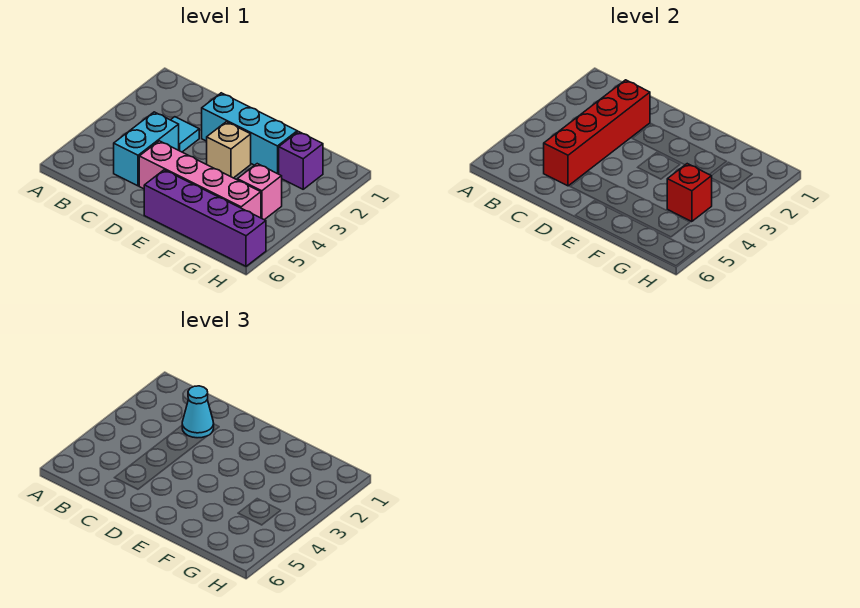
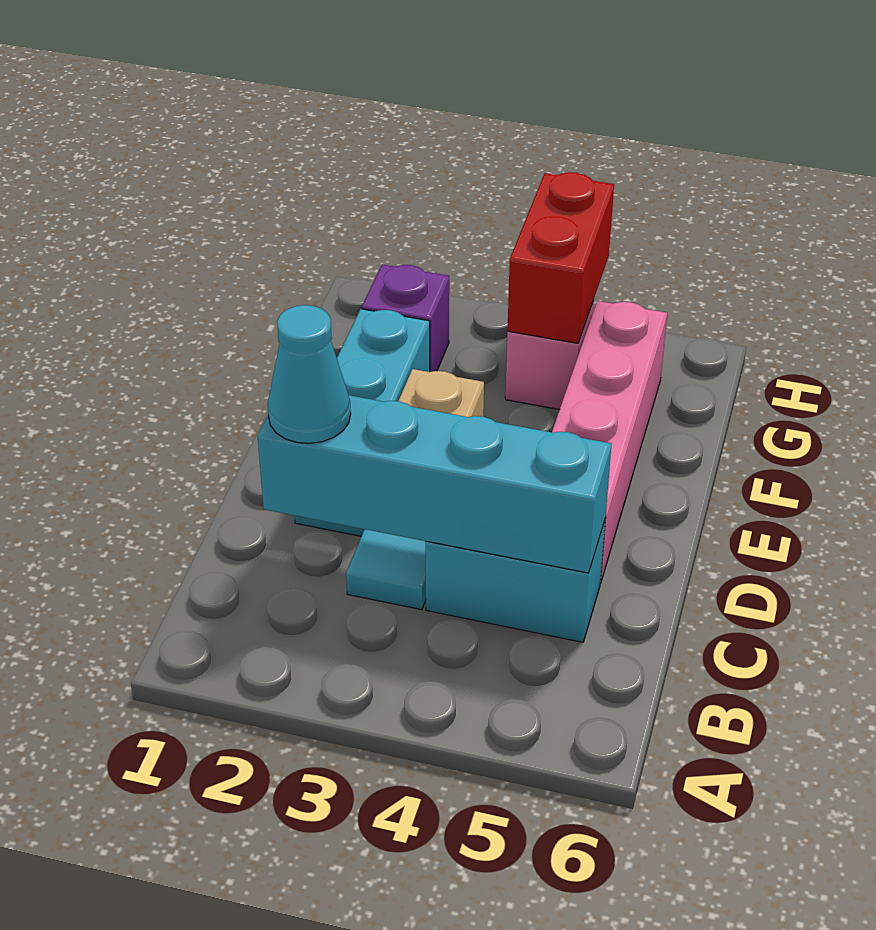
red 1x4 brick [544,80,650,186] -> cyan 1x4 brick [258,395,612,573]
purple 1x4 brick [144,170,266,266] -> none
red 1x1 brick [667,164,712,222] -> red 1x2 brick [507,172,614,343]

